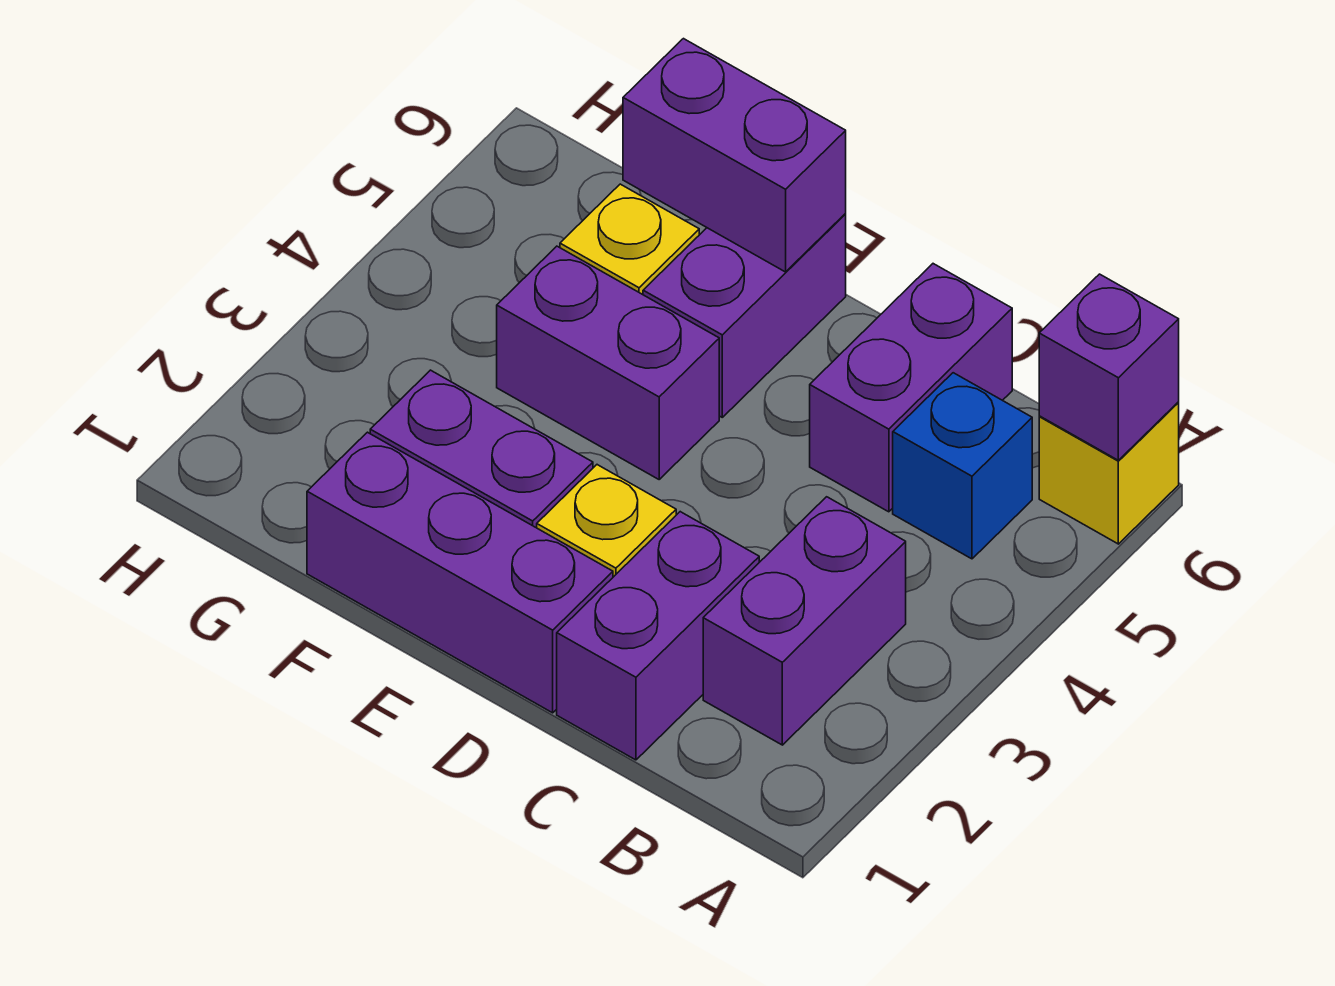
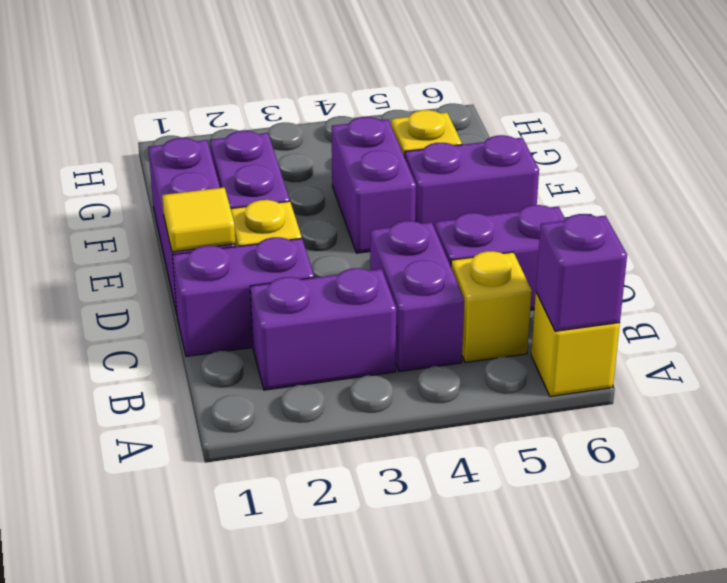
blue 1x1 brick [893,373,1032,559] -> yellow 1x1 brick [451,251,532,362]
none -> yellow 1x1 tile [162,188,236,252]
purple 1x2 brick [623,39,846,272] -> purple 1x2 brick moved to [370,221,464,372]

